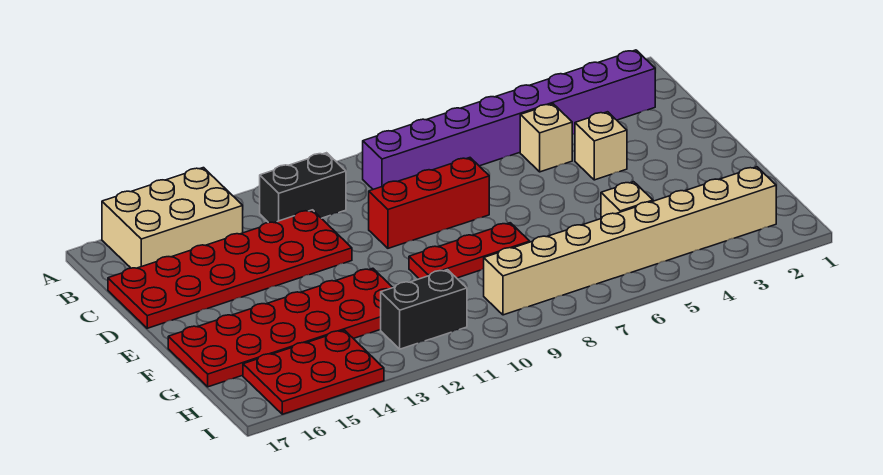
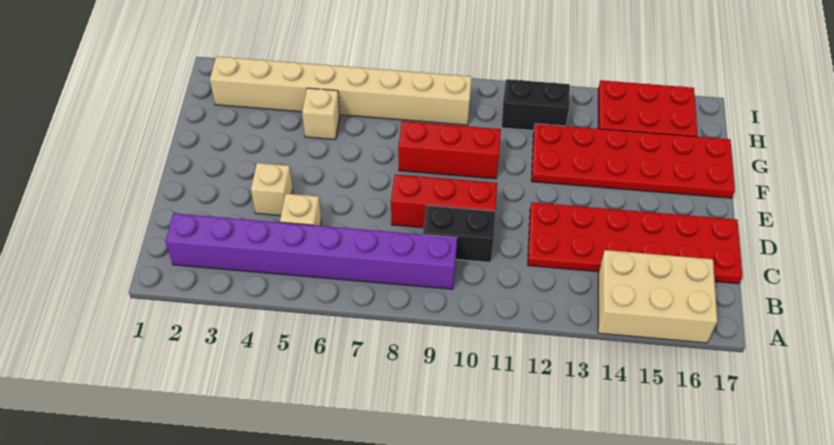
black 1x2 brick [260,153,346,223] -> black 1x2 brick moved to [423,205,495,262]
red 1x3 plate [409,223,530,279] -> red 1x3 brick [398,121,501,179]

